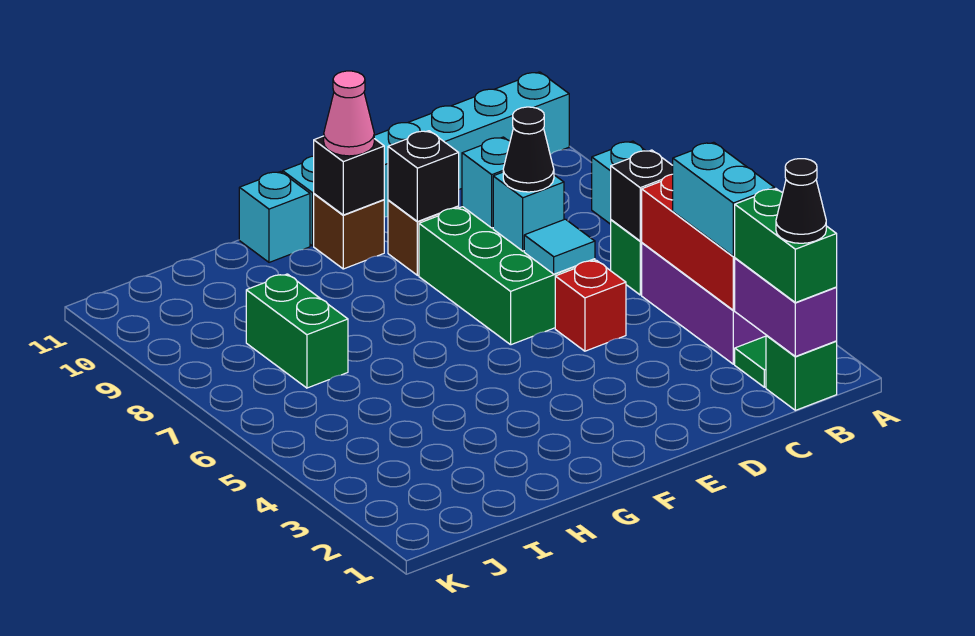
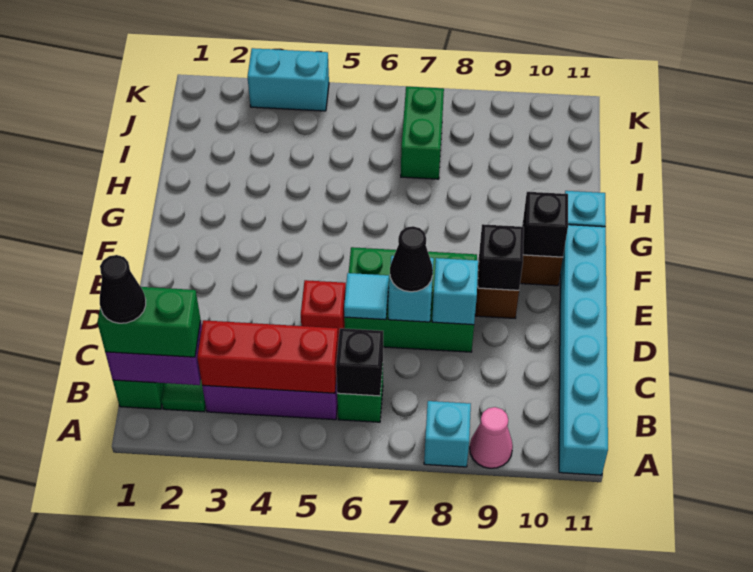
cyan 1x2 brick [673,142,774,256] -> cyan 1x2 brick moved to [248,48,329,111]
pink 1x1 cone [324,71,374,156] -> pink 1x1 cone moved to [470,407,513,468]
green 1x2 brick [246,274,348,388] -> green 1x2 brick turned to [401,86,444,179]

